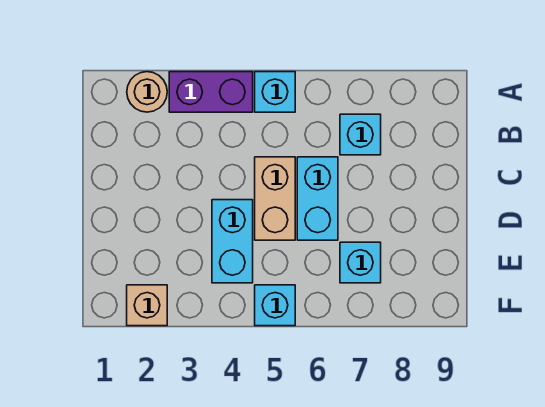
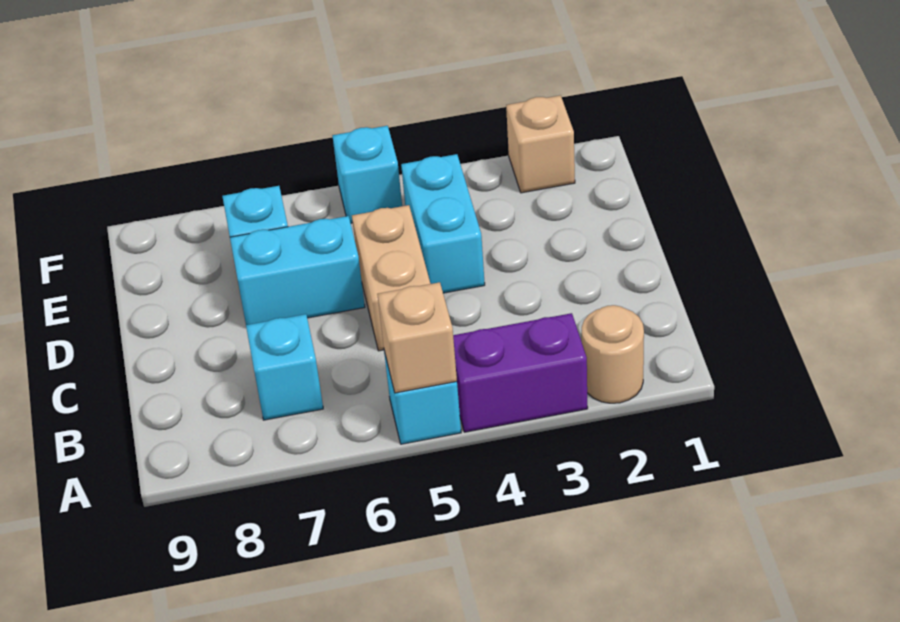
none -> tan 1x1 brick [377,282,457,393]
cyan 1x2 brick [297,157,338,240] -> cyan 1x2 brick turned to [230,216,365,325]

